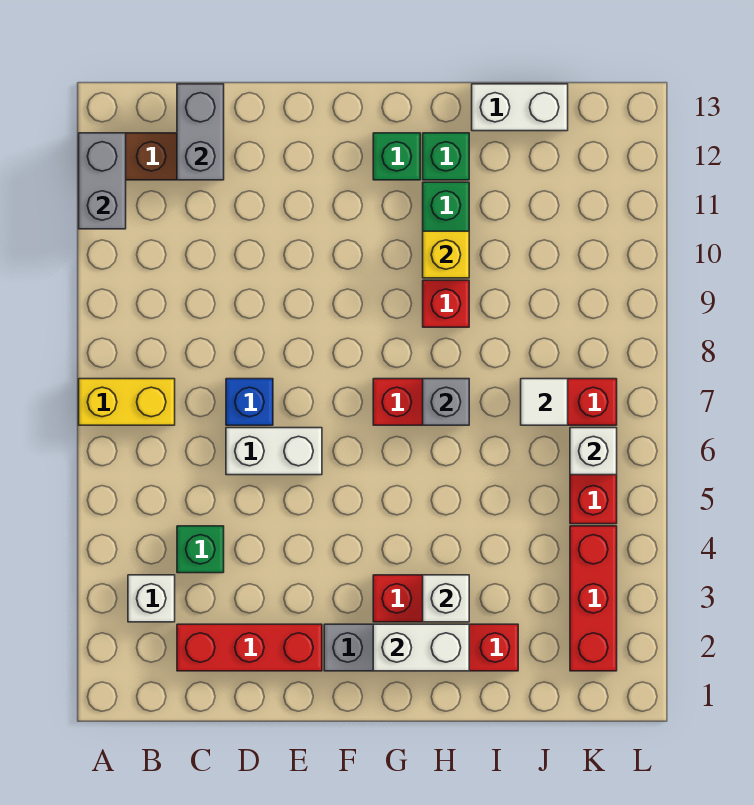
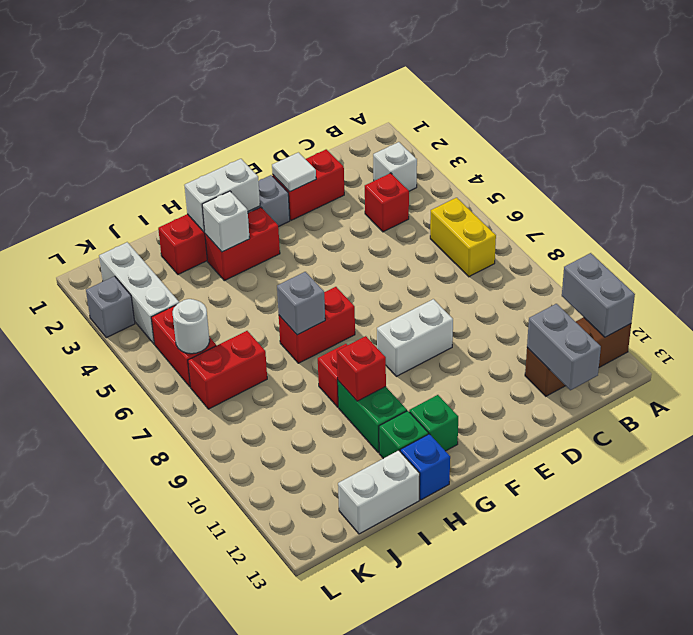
yellow 1x2 brick [79,379,175,425] -> yellow 1x2 brick turned to [430,198,496,277]
red 1x3 brick [177,624,322,671] -> red 1x2 brick [273,149,344,220]
green 1x1 brick [177,526,224,573] -> red 1x1 brick [365,173,409,232]
white 1x2 brick [226,428,322,475] -> white 1x2 brick moved to [377,299,453,376]
blue 1x1 brick [226,379,273,425] -> blue 1x1 brick moved to [400,434,450,500]
yellow 1x1 brick [423,231,469,278] -> red 1x1 brick [337,336,386,401]
white 1x1 tile [521,379,568,425] -> white 1x1 tile moved to [272,152,316,192]
red 1x3 brick [570,526,617,671] -> white 1x3 brick [99,242,179,344]
white 1x1 brick [570,428,617,475] -> white 1x1 round brick [173,299,210,354]
none -> grey 1x1 brick [86,276,135,338]

